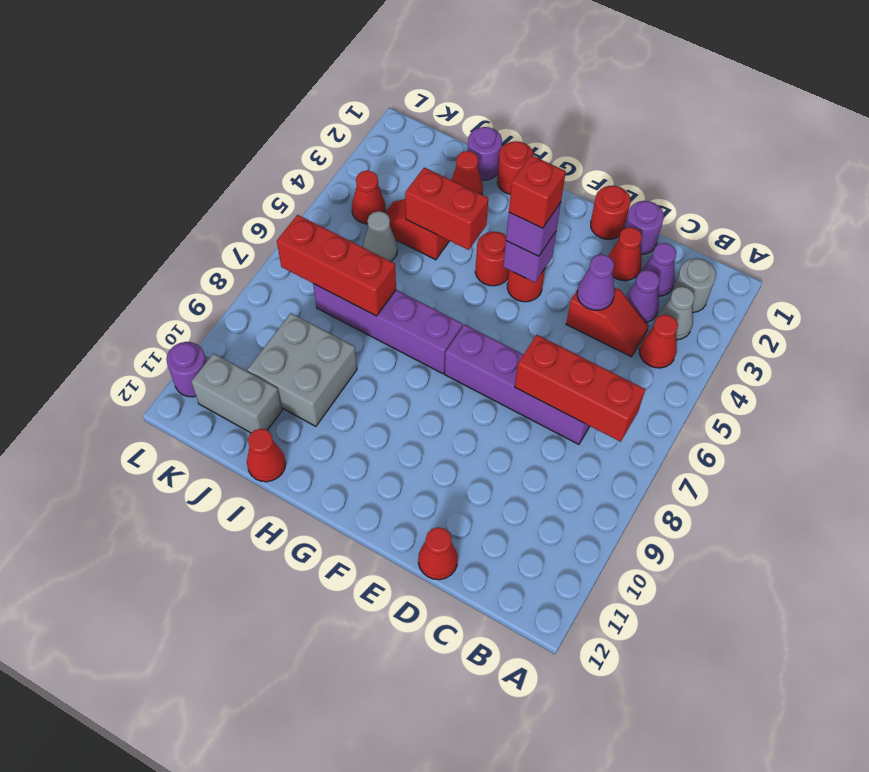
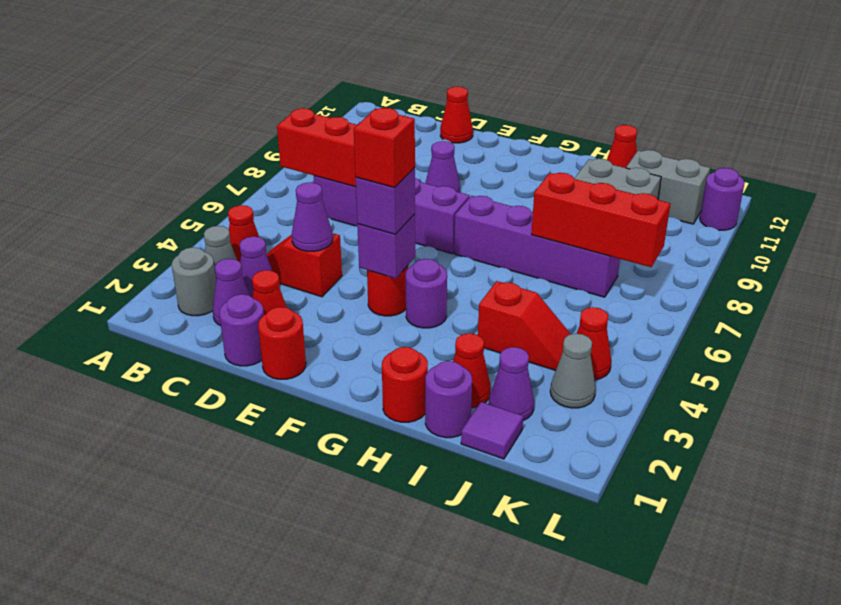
none -> purple 1x1 cone [426,141,460,192]
red 1x1 round brick [475,232,509,286] -> purple 1x1 round brick [406,259,447,328]
red 1x2 brick [405,167,488,250] -> none
none -> purple 1x1 tile [461,402,523,459]
none -> purple 1x1 cone [489,347,534,421]
grey 1x1 cone [363,211,397,261] -> grey 1x1 cone moved to [550,333,596,408]

